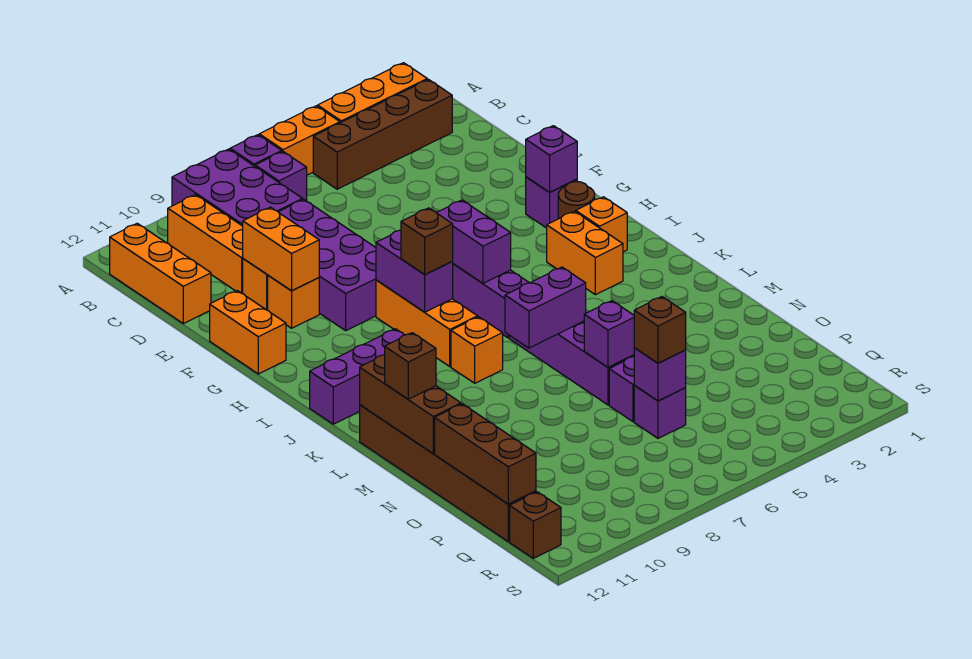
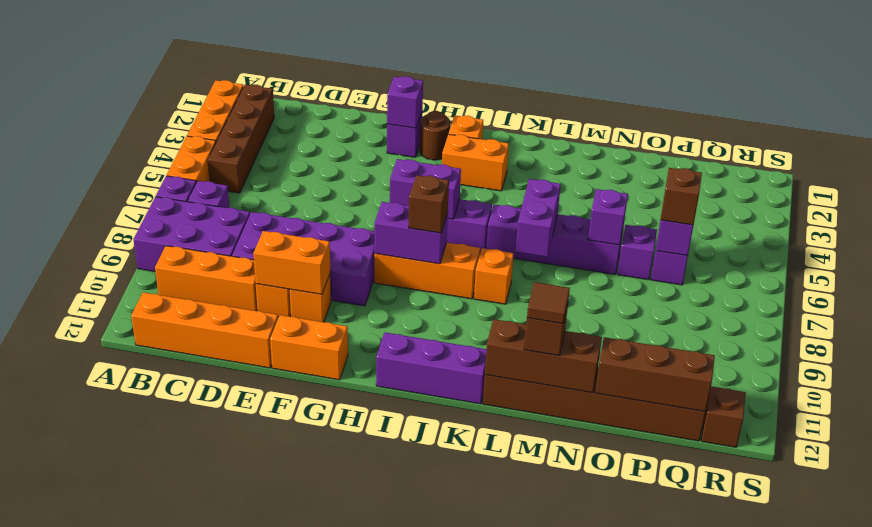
orange 1x3 brick [110,223,211,324] -> orange 1x4 brick [131,292,278,368]
purple 1x3 brick [310,329,404,424] -> purple 1x3 brick turned to [376,332,486,404]
none -> brown 1x1 tile [527,282,570,324]

